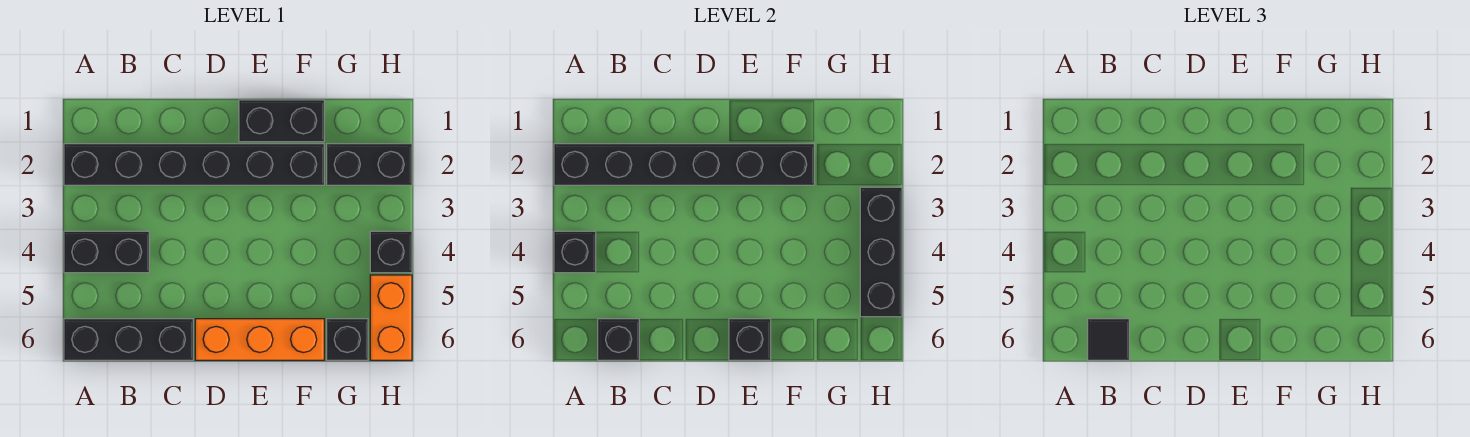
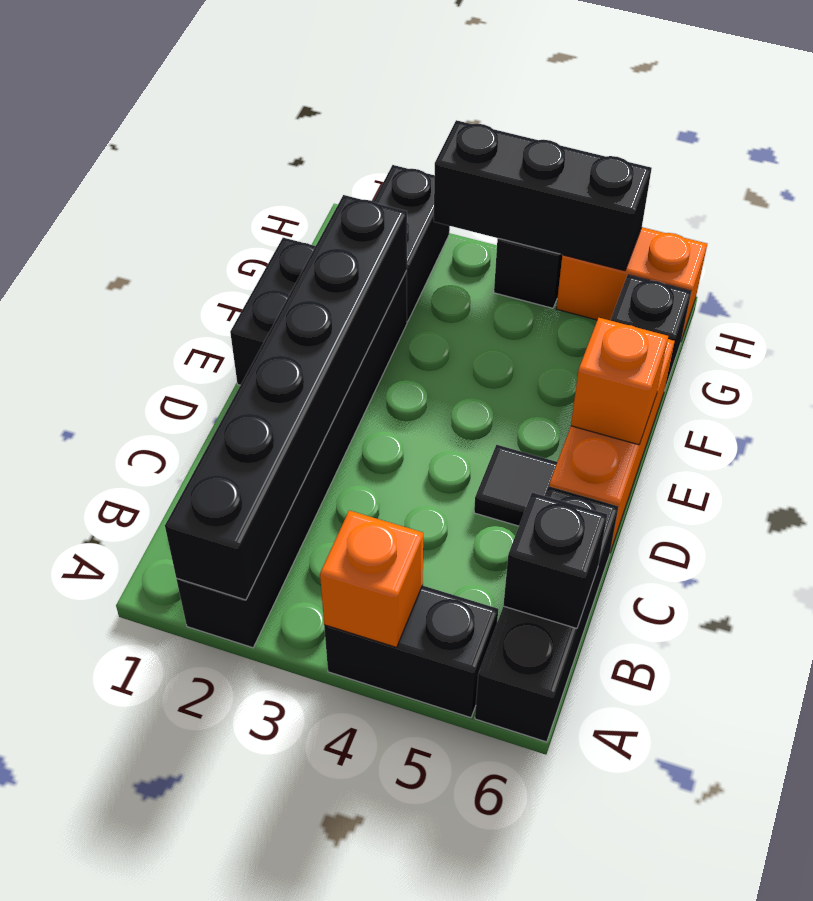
black 1x2 brick [64,231,149,273] -> black 1x2 brick turned to [324,586,498,718]
black 1x1 brick [554,231,596,273] -> orange 1x1 brick [320,511,423,647]
black 1x1 tile [1088,319,1129,360] -> black 1x1 tile moved to [474,445,557,526]
black 1x1 brick [729,319,771,360] -> orange 1x1 brick [571,318,668,445]

